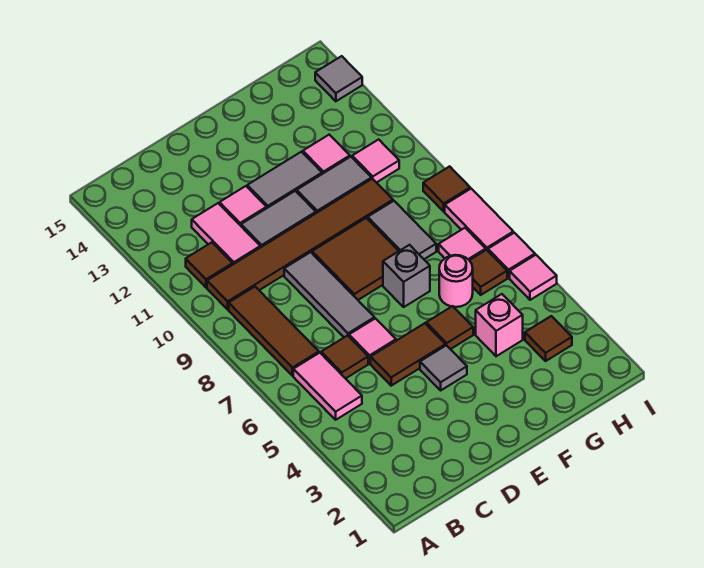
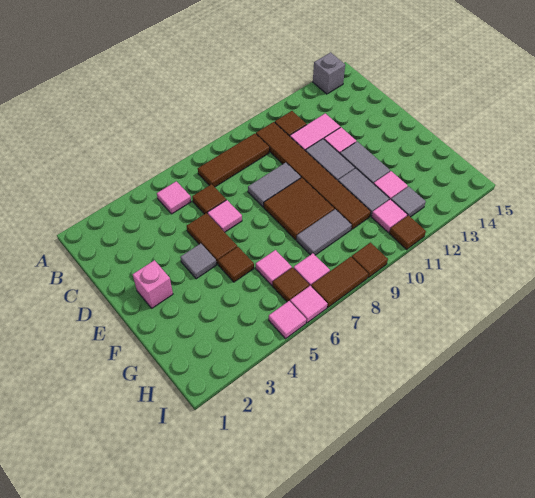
pink 1x2 tile [293,353,362,420] -> pink 1x1 tile [157,181,191,214]
grey 1x3 tile [284,252,374,337] -> grey 1x2 tile [248,163,301,207]
grey 1x1 brick [383,245,430,307] -> grey 1x1 brick moved to [313,52,345,94]
pink 1x1 brick [476,294,523,356] -> pink 1x1 brick moved to [133,260,173,308]
pink 1x1 round brick [439,255,473,307] -> pink 1x1 tile [256,250,292,285]
brown 1x1 tile [525,316,572,361] -> brown 1x1 tile moved to [389,215,426,249]
pink 1x2 tile [445,189,513,250] -> brown 1x2 tile [311,257,368,307]
grey 1x1 tile [315,56,362,101] -> grey 1x1 tile moved to [391,186,426,217]

